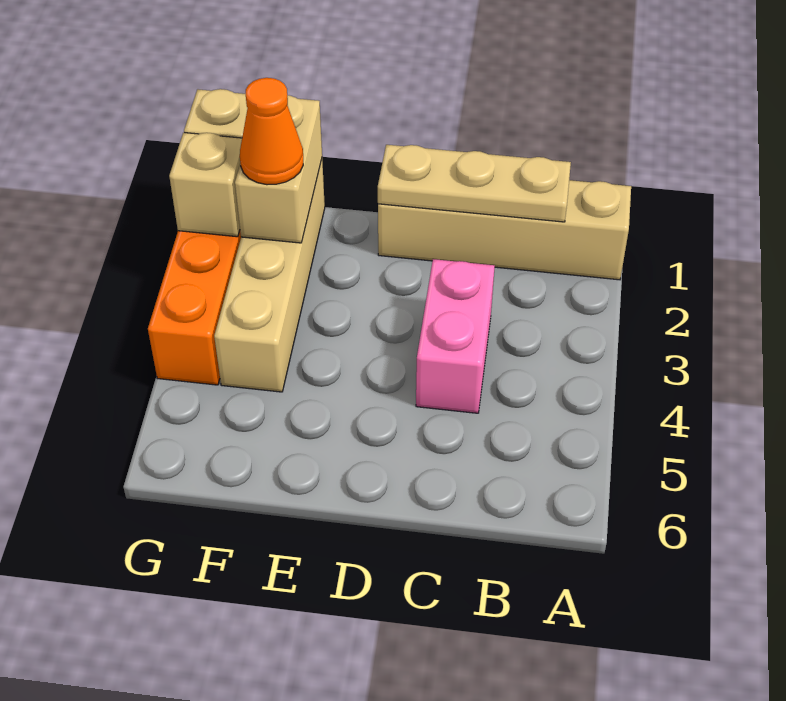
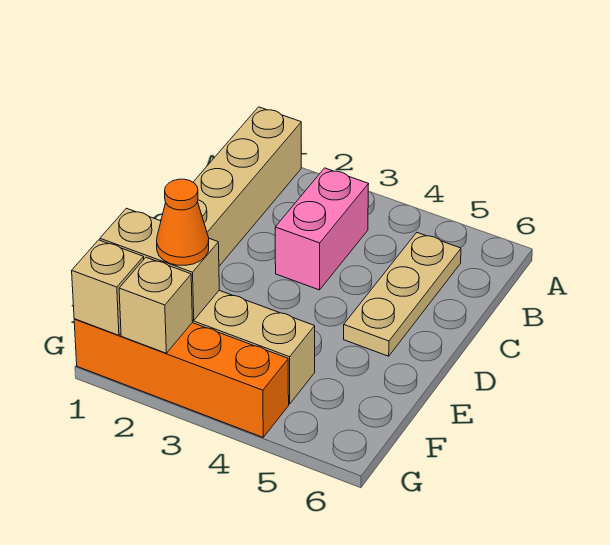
tan 1x3 plate [378,145,571,222] -> tan 1x3 plate moved to [344,233,461,356]
pink 1x2 brick [416,259,495,413] -> pink 1x2 brick turned to [275,168,369,290]

